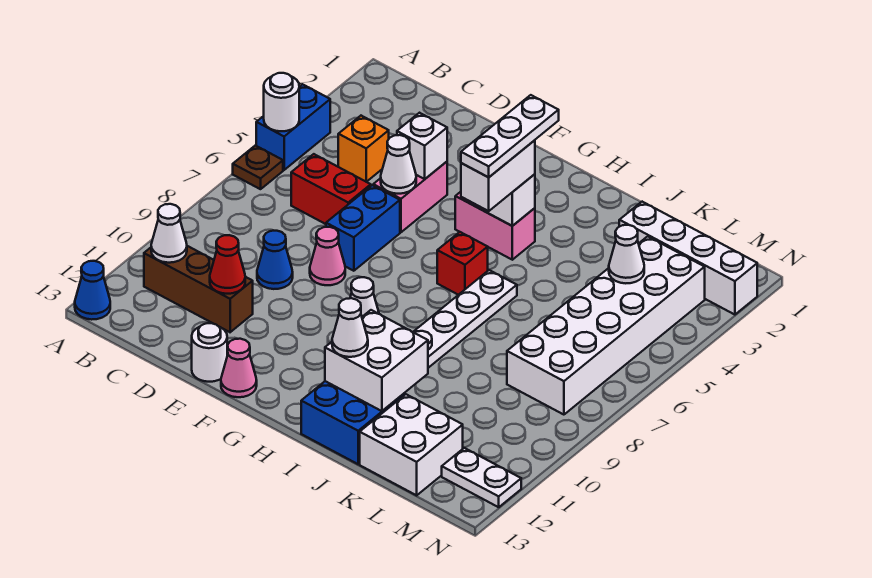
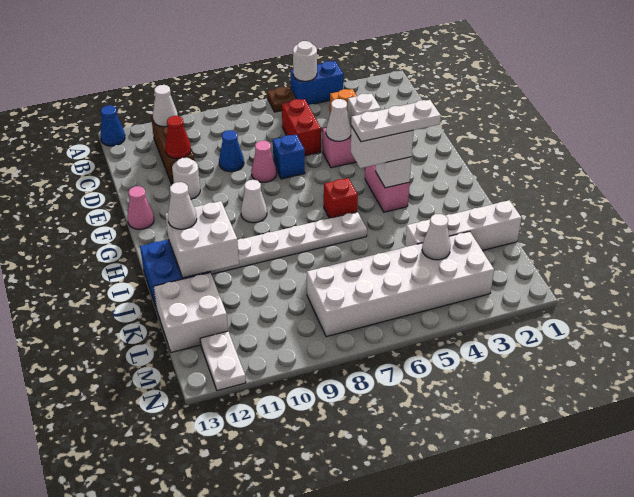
blue 1x2 brick [326,185,400,271] -> blue 1x1 brick [273,134,305,179]
white 1x1 round brick [192,323,227,382] -> white 1x1 round brick moved to [172,158,200,199]
white 1x4 brick [619,202,757,315] -> white 1x4 brick turned to [405,200,521,251]

